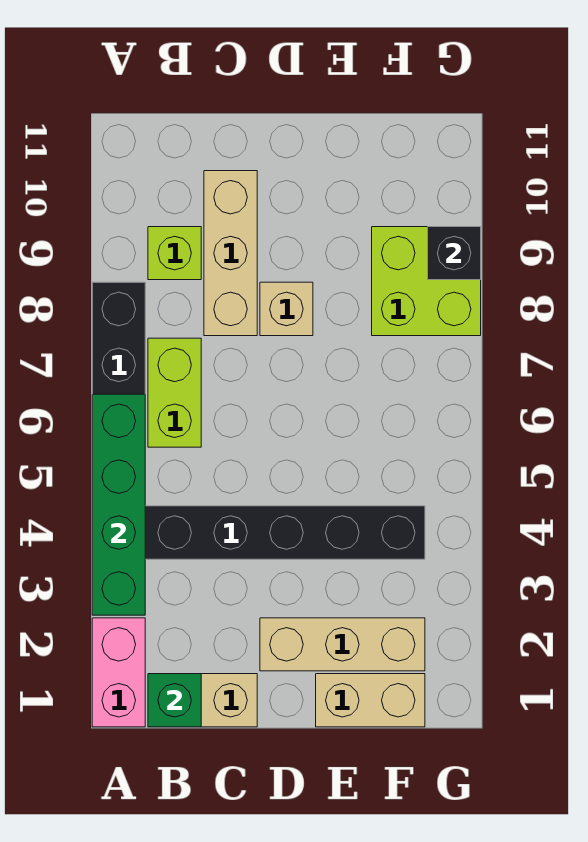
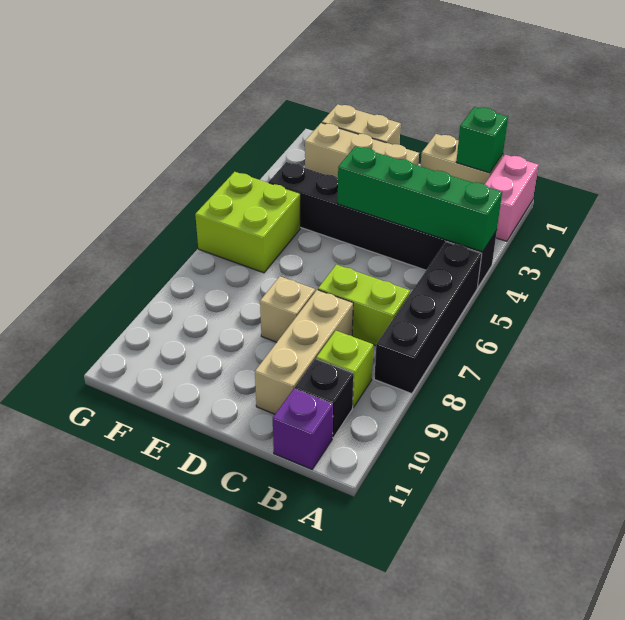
green 1x4 brick [92,394,145,615] -> green 1x4 brick turned to [338,146,502,252]
lime 1x2 brick [148,338,201,447] -> lime 1x2 brick turned to [318,265,410,346]
none -> purple 1x1 brick [273,389,333,469]
lime 2x2 brick [372,227,481,336] -> lime 2x2 brick moved to [195,172,300,273]
black 1x1 brick [428,227,481,280] -> black 1x1 brick moved to [295,359,354,438]

